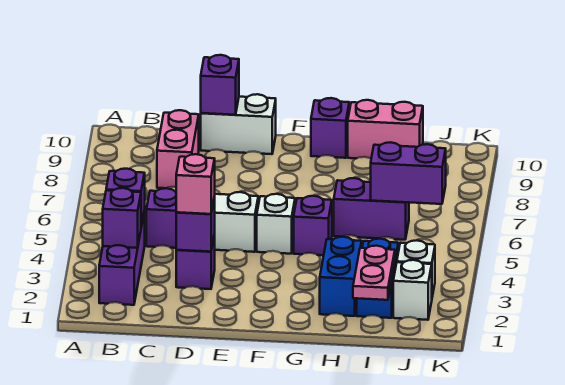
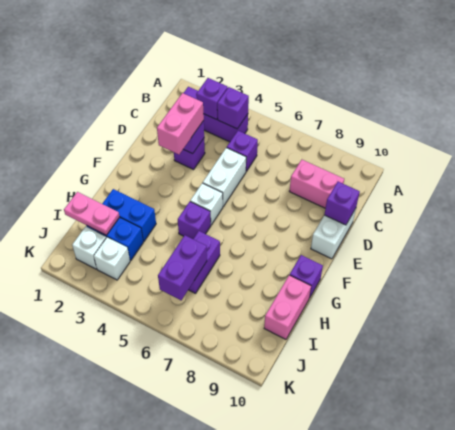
pink 1x1 brick [176,154,215,214] -> pink 1x2 brick [157,93,204,154]

